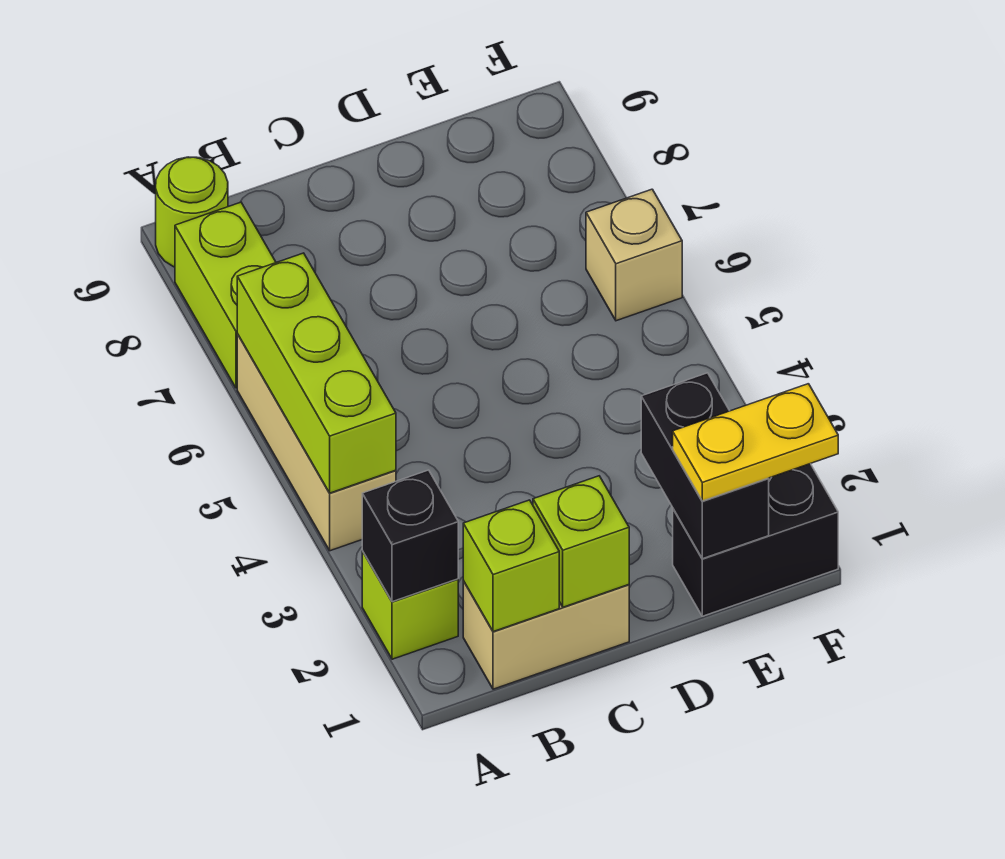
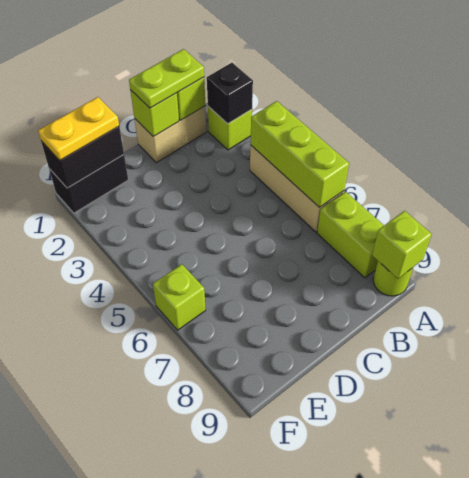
none -> lime 1x1 brick [372,211,432,279]
none -> lime 1x2 plate [129,49,204,108]
black 1x2 brick [641,373,769,559] -> black 1x2 brick turned to [41,127,124,188]
tan 1x1 brick [586,189,682,321] -> lime 1x1 brick [153,264,206,330]

